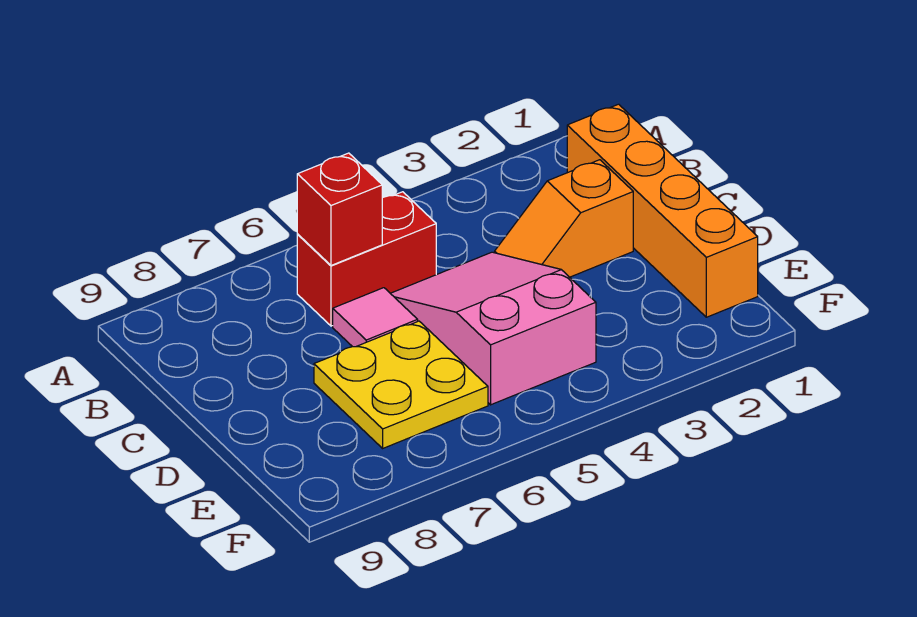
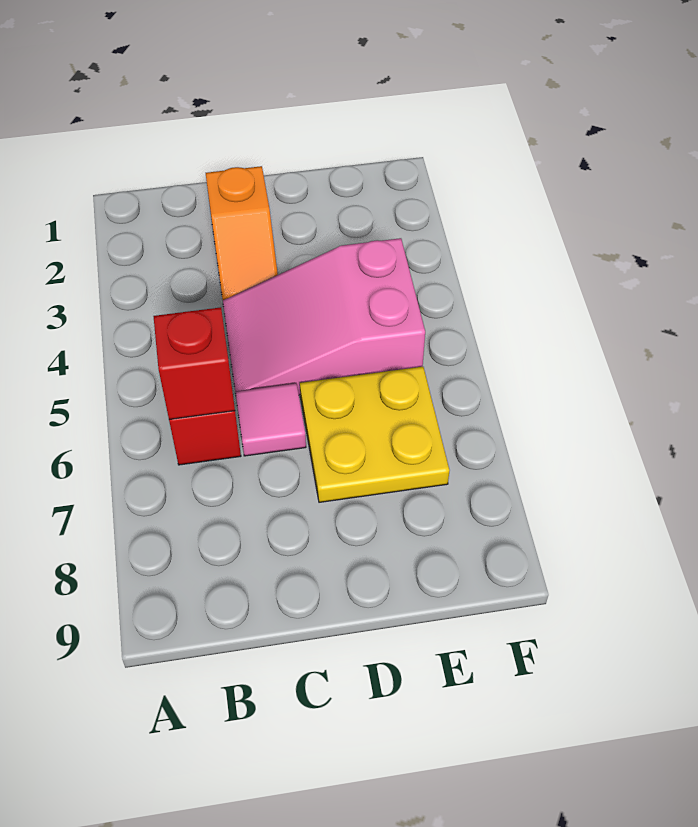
orange 1x4 brick [567,104,758,317] -> none

